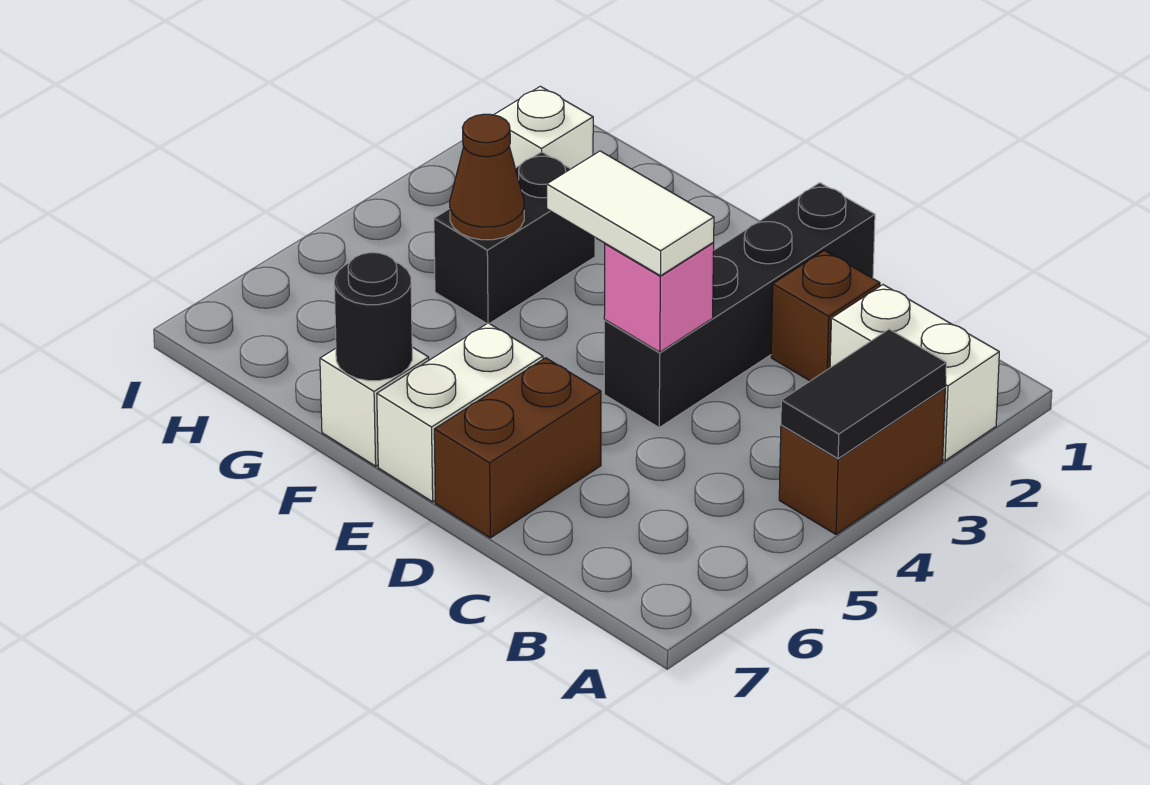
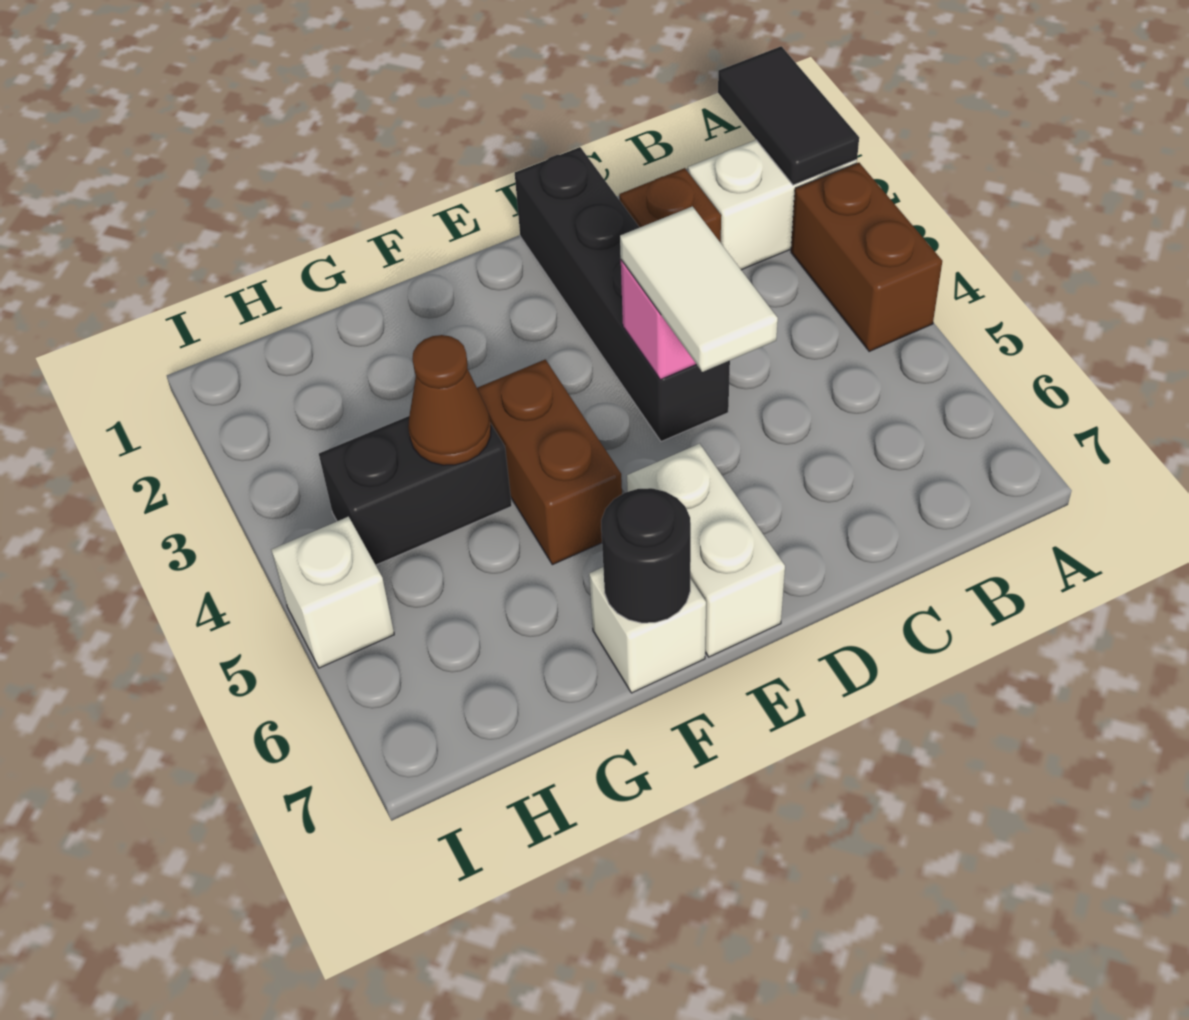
black 1x2 tile [781,329,946,459] -> black 1x2 tile moved to [718,46,859,185]
white 1x2 tile [547,151,714,276] -> white 1x2 tile turned to [620,206,778,372]
brown 1x2 brick [434,358,601,538] -> brown 1x2 brick moved to [477,359,622,565]
black 1x2 brick [434,152,595,324] -> black 1x2 brick turned to [319,416,512,565]
white 1x1 brick [494,86,593,169] -> white 1x1 brick moved to [271,517,394,668]

